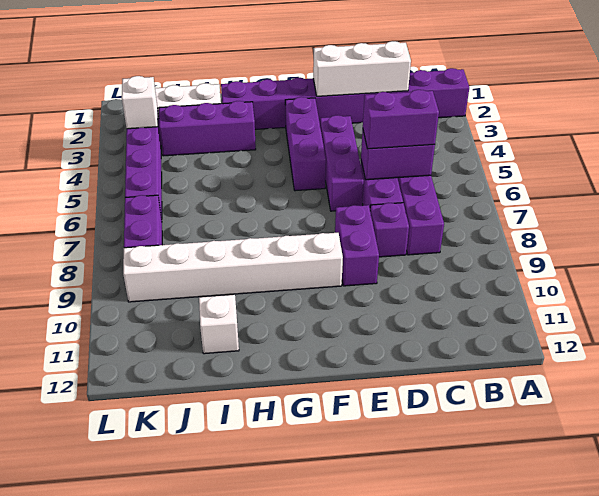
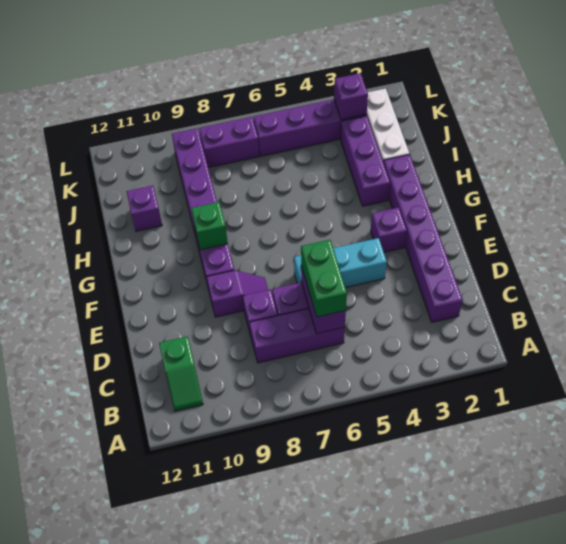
purple 1x8 brick [221,68,469,129] -> purple 1x6 brick [384,154,463,322]
none -> green 1x2 slope [159,336,203,411]
white 1x3 brick [313,41,411,96] -> none
purple 1x2 brick [363,90,439,149] -> green 1x2 brick [301,240,347,317]
purple 1x3 brick [320,115,364,211] -> cyan 1x3 brick [294,238,387,288]
purple 1x2 brick [335,205,379,286] -> purple 1x2 slope [207,270,268,317]
purple 1x3 brick [285,97,326,191] -> purple 1x1 brick [371,207,407,252]
white 1x6 brick [123,233,343,302] -> purple 1x6 brick [172,128,234,289]
none -> green 1x1 brick [191,202,228,250]
white 1x1 brick [199,295,239,354] -> purple 1x1 brick [127,186,162,231]
white 1x1 brick [122,76,158,129] -> purple 1x1 brick [334,73,368,120]

